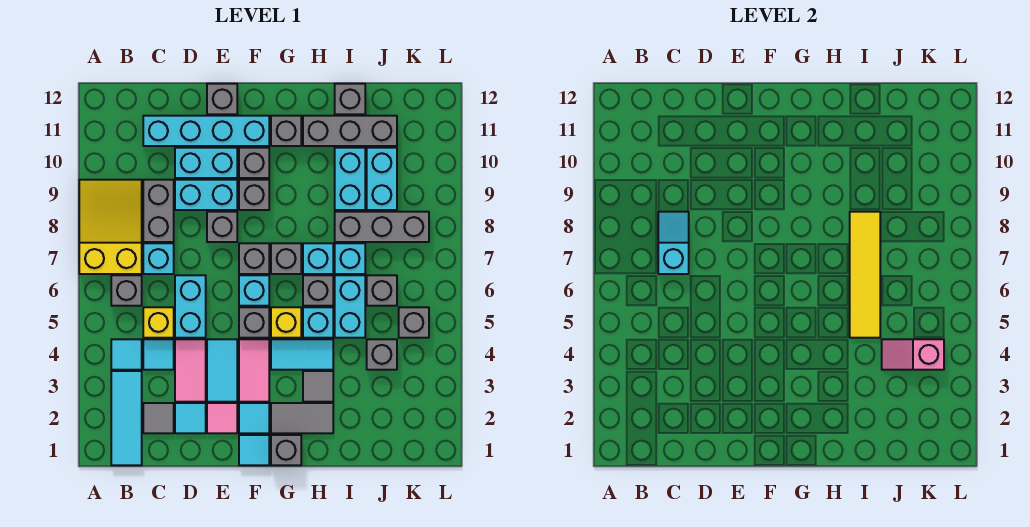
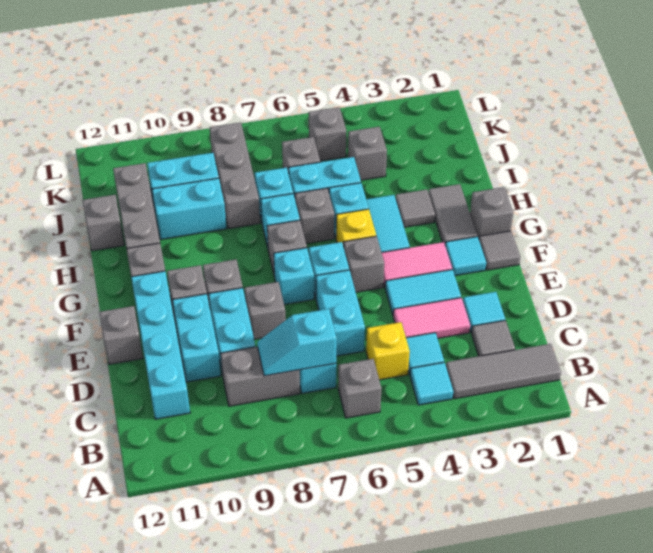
yellow 2x3 slope [79,180,142,274] -> none
cyan 1x3 tile [111,371,142,465] -> grey 1x3 tile [446,344,561,399]
cyan 1x2 brick [175,275,206,338] -> cyan 1x2 brick turned to [316,270,365,356]
pink 1x1 tile [207,403,237,433] -> none
cyan 1x1 tile [239,435,269,465] -> grey 1x1 tile [479,231,520,270]
grey 1x1 brick [239,243,269,274] -> cyan 1x1 brick [274,248,314,304]
yellow 1x4 tile [850,212,880,338] -> none
pink 1x2 slope [882,339,944,370] -> none

